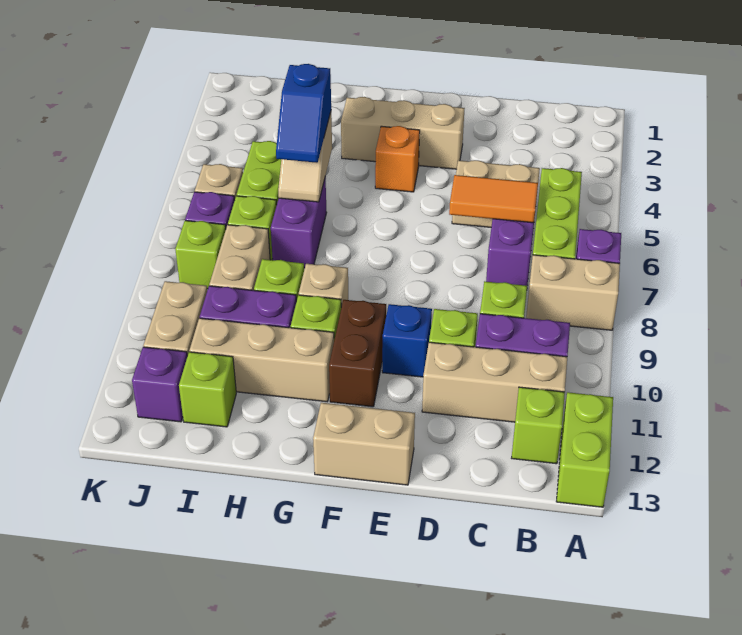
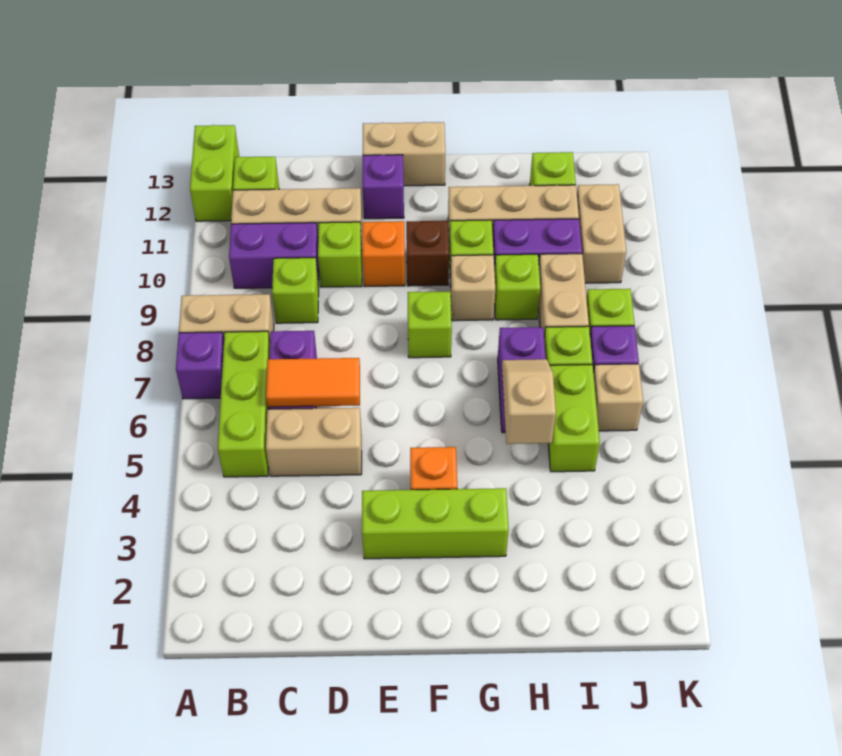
tan 1x3 brick [341,97,465,169] -> lime 1x3 brick [362,488,509,559]
blue 1x1 brick [382,304,432,377] -> orange 1x1 brick [362,221,405,287]
none -> lime 1x1 brick [408,292,452,358]
brown 1x2 brick [329,300,386,407] -> brown 1x1 brick [406,221,449,286]
blue 1x2 slope [276,64,331,163] -> none
purple 1x1 brick [132,347,187,422] -> purple 1x1 brick moved to [363,155,404,219]

